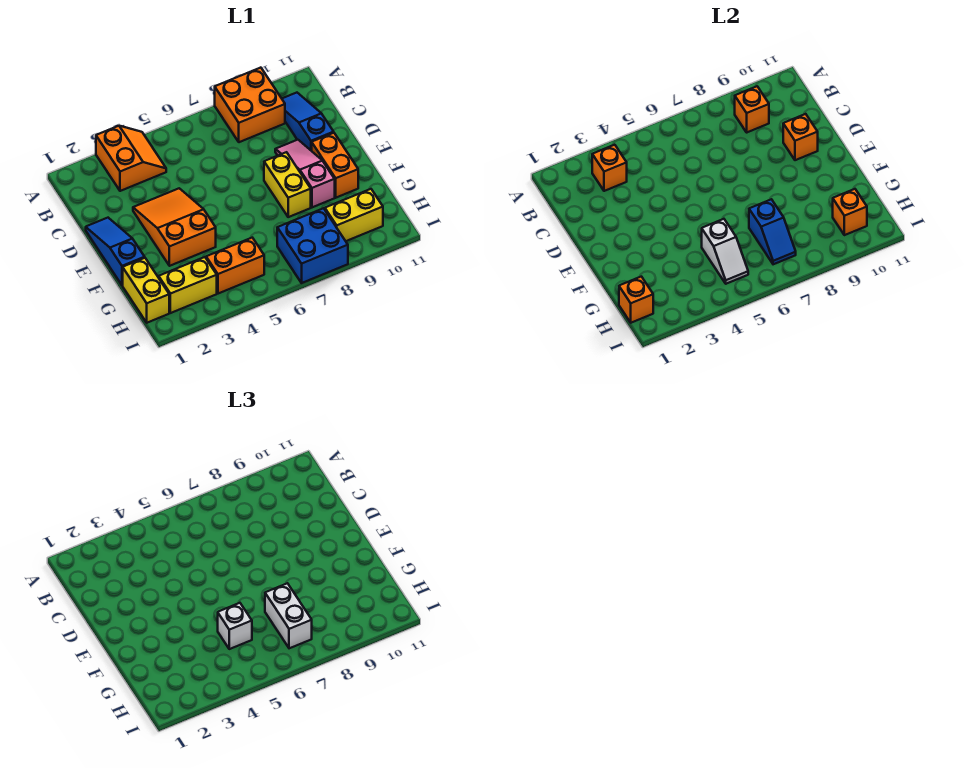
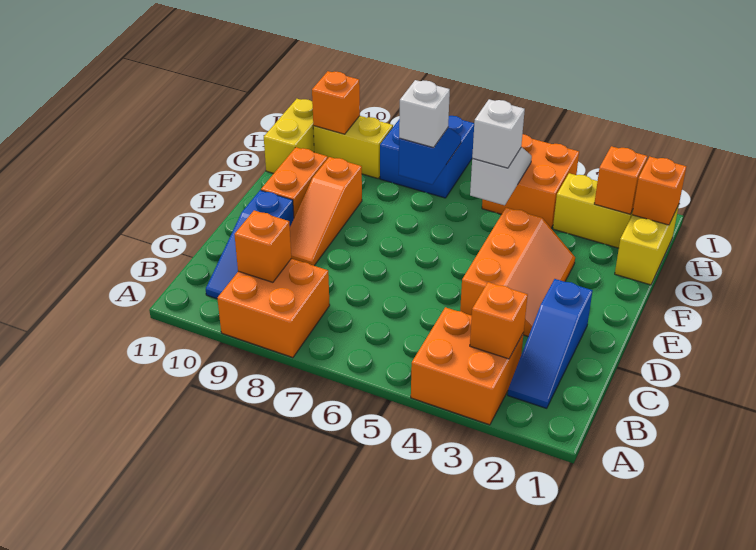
orange 2x2 slope [96,126,166,191] -> orange 2x2 brick [411,307,524,425]
blue 1x3 slope [86,218,145,285] -> blue 1x3 slope moved to [508,279,593,408]
orange 2x3 slope [133,188,216,266] -> orange 2x3 slope turned to [460,208,575,336]
pink 1x3 slope [275,140,335,207] -> orange 1x3 slope [290,157,362,266]
orange 1x1 brick [783,114,818,160] -> orange 1x1 brick moved to [594,146,647,214]
yellow 1x2 brick [264,152,311,217] -> yellow 1x2 brick moved to [264,99,314,173]
white 1x2 brick [265,583,312,648] -> white 1x1 brick [399,80,450,148]
orange 1x2 brick [206,238,264,294] -> orange 2x2 brick [482,134,579,228]

